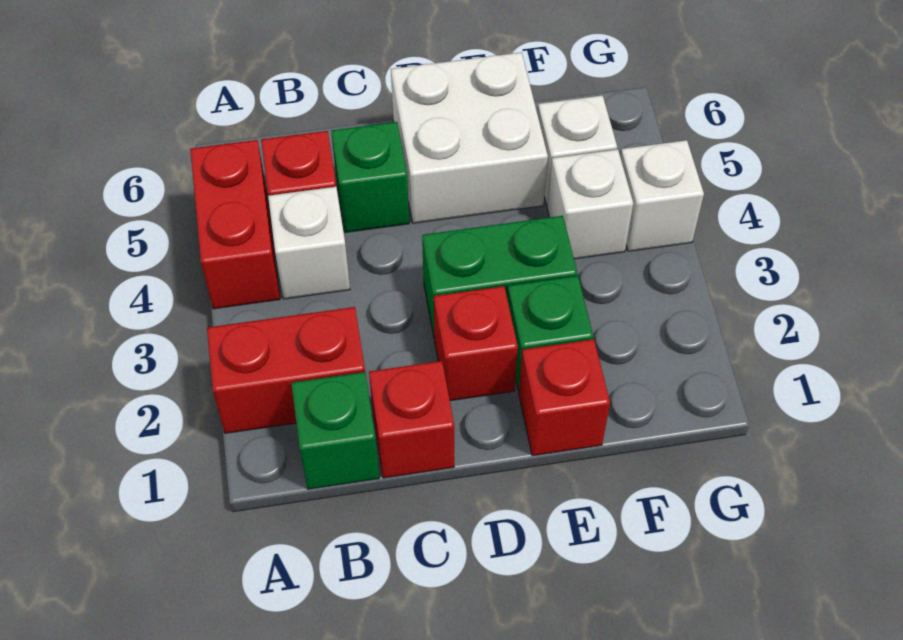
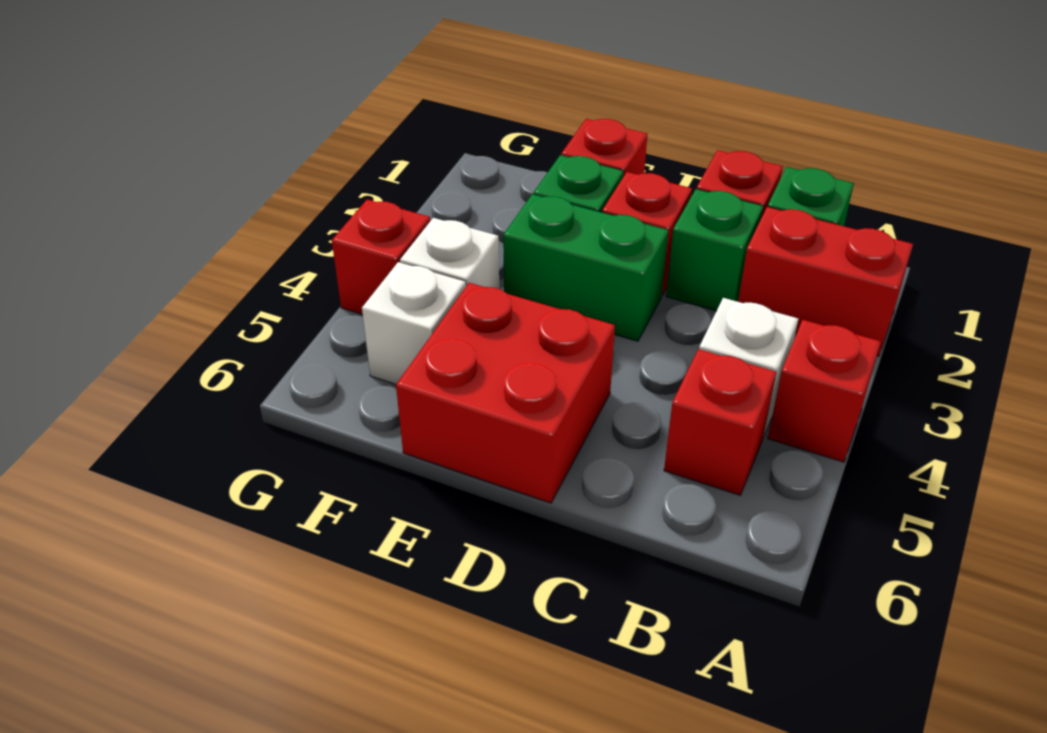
red 1x2 brick [190,140,280,309] -> red 1x1 brick [768,320,881,462]
green 1x1 brick [331,122,409,232] -> green 1x1 brick moved to [666,189,763,311]
white 2x2 brick [391,52,548,223] -> red 2x2 brick [396,283,615,503]
white 1x1 brick [620,140,704,251] -> red 1x1 brick [332,200,430,315]

